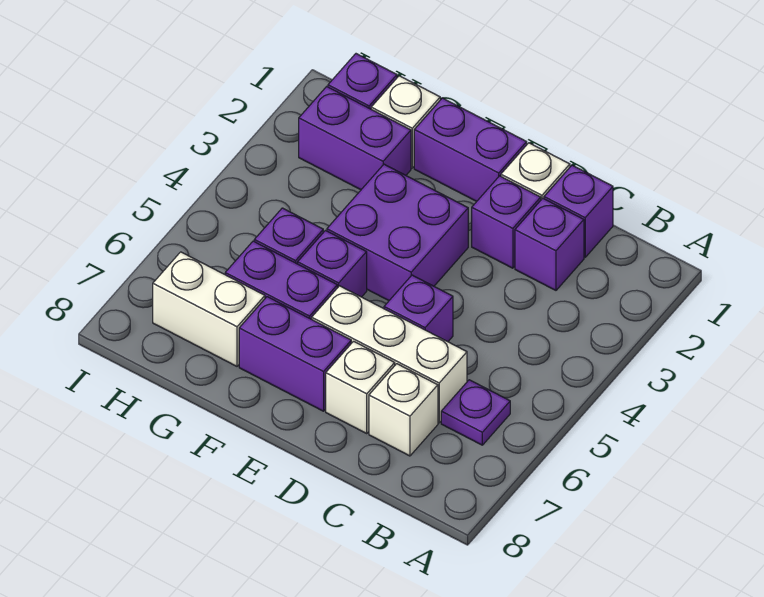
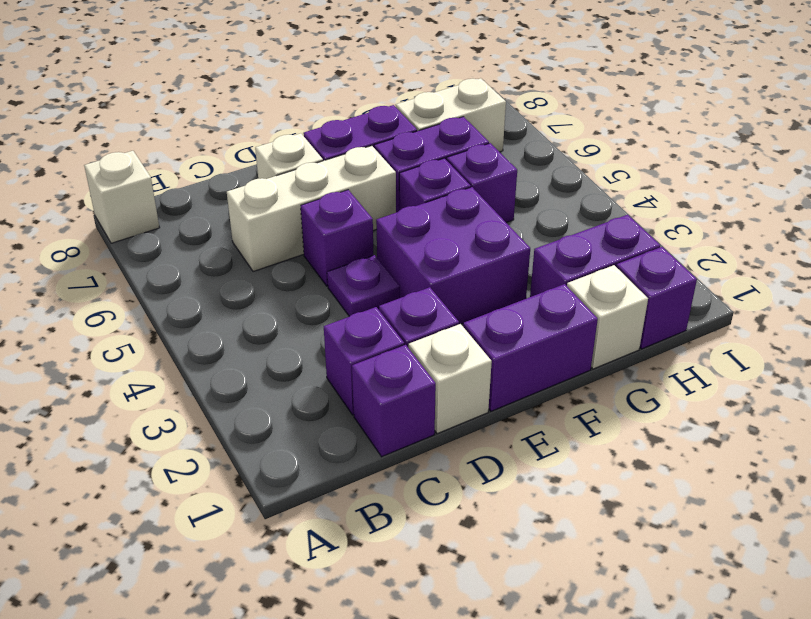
purple 1x1 plate [441,380,510,445] -> purple 1x1 plate moved to [327,255,400,316]
white 1x1 brick [369,364,438,456] -> white 1x1 brick moved to [84,151,160,243]

